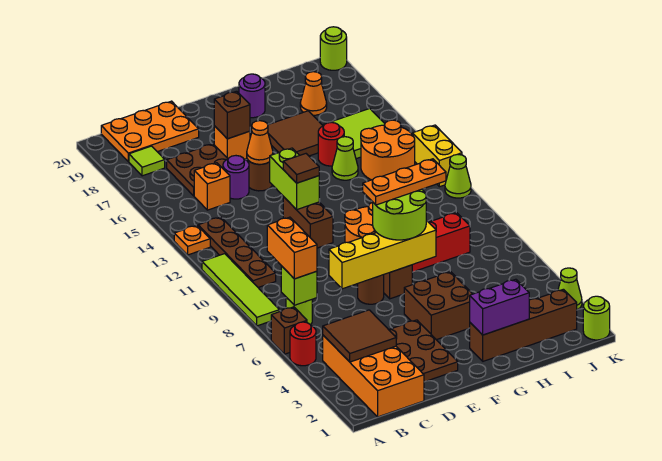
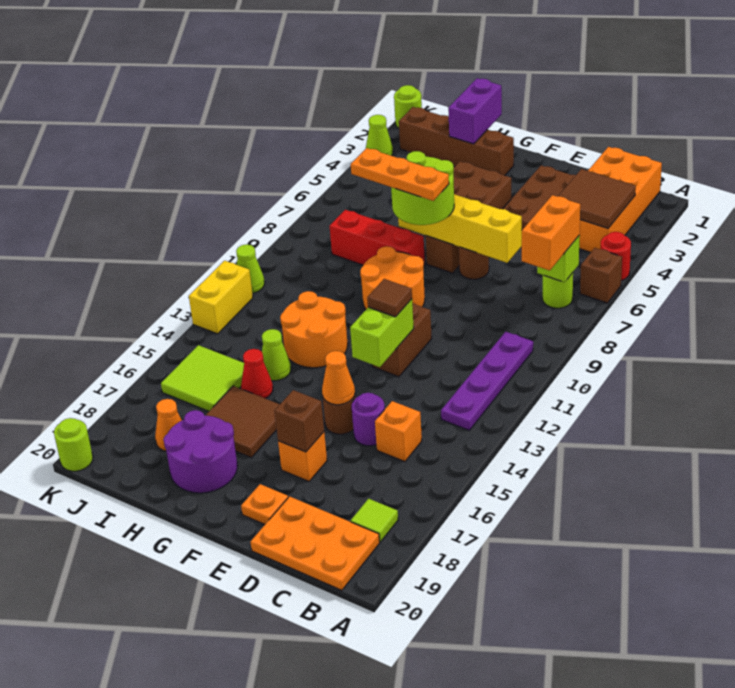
lime 1x4 tile [202,254,279,326] -> none
orange 1x1 plate [174,225,210,255] -> orange 1x1 plate moved to [241,484,288,524]
brown 1x4 plate [198,217,276,287] -> purple 1x4 plate [441,332,533,430]
brown 2x2 plate [167,144,228,196] -> none
purple 1x2 brick [470,279,529,335] -> purple 1x2 brick turned to [448,78,502,144]
purple 1x1 round brick [239,74,265,118] -> purple 2x2 round brick [163,410,237,493]
red 1x1 round brick [318,122,344,166] -> red 1x1 cone [241,349,273,398]
orange 2x2 round brick [361,120,415,180] -> orange 2x2 round brick moved to [280,291,348,368]

